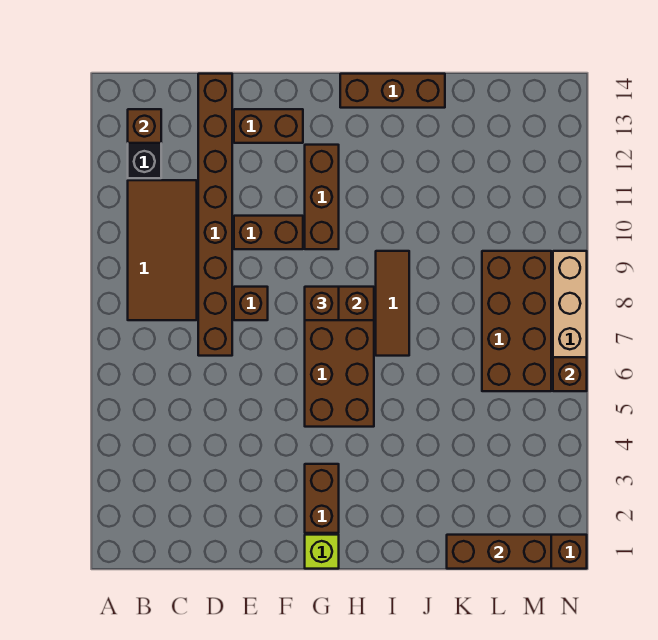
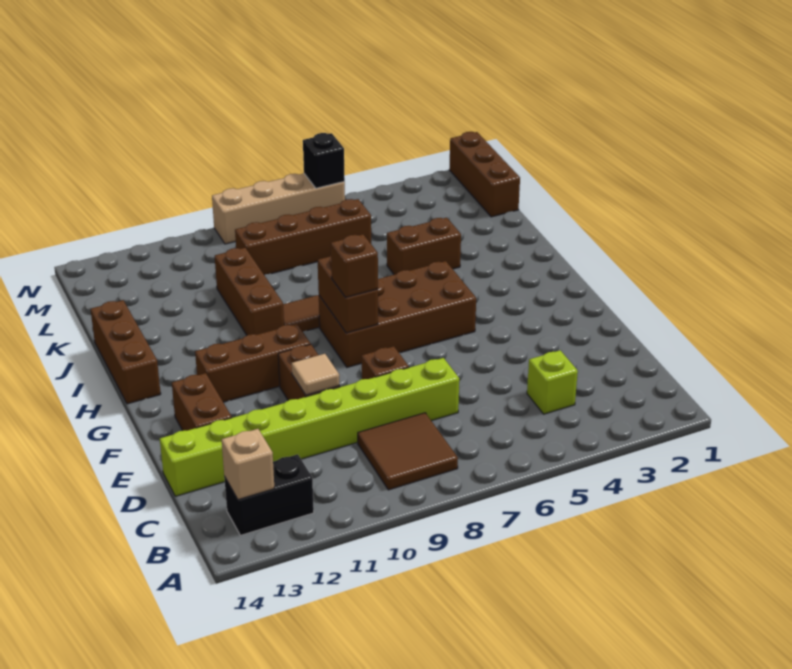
brown 2x4 tile [128,180,197,320] -> brown 2x2 tile [358,413,458,490]
brown 1x1 brick [128,109,161,143] -> tan 1x1 brick [222,429,274,500]
brown 1x8 brick [198,74,232,356] -> lime 1x8 brick [160,358,459,496]
none -> tan 1x1 tile [292,354,339,395]
lime 1x1 brick [305,535,339,569] -> lime 1x1 brick moved to [527,350,578,414]
brown 1x2 brick [305,464,339,533] -> brown 1x2 brick moved to [387,218,461,275]
brown 1x3 brick [447,535,551,569] -> brown 1x3 brick moved to [215,248,284,335]
brown 2x4 brick [482,251,551,391] -> brown 1x4 brick [235,199,371,275]
brown 1x1 brick [553,357,587,391] -> black 1x1 brick [303,133,345,188]

